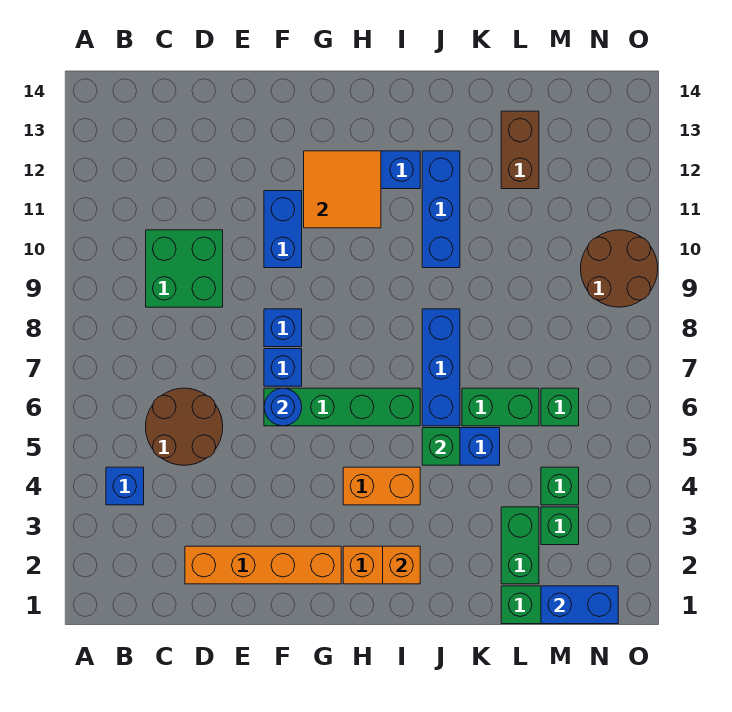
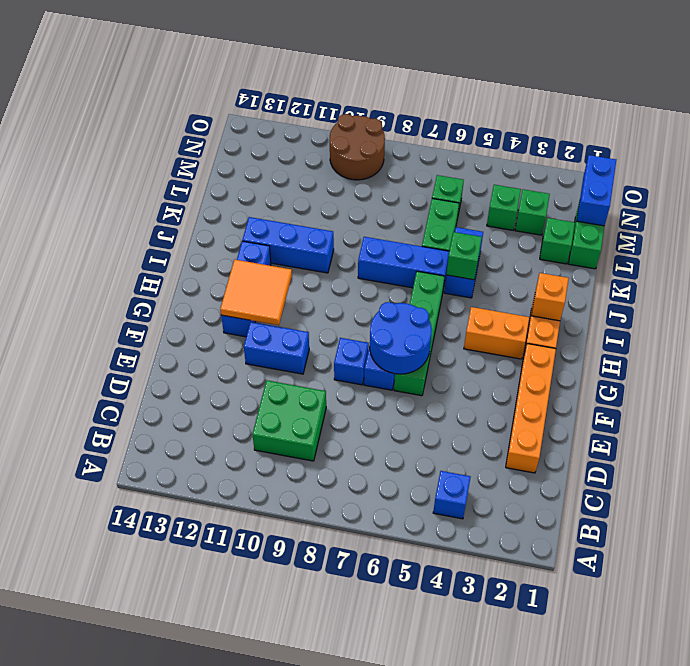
brown 2x2 round brick [146,388,223,465] -> none
blue 1x1 round brick [264,388,302,426] -> blue 2x2 round brick [370,302,432,374]
orange 1x2 brick [343,467,420,505] -> orange 1x2 brick turned to [464,307,530,359]
green 1x2 brick [501,507,539,584] -> green 1x1 brick [540,218,575,264]
brown 1x2 brick [501,111,539,189] -> none

